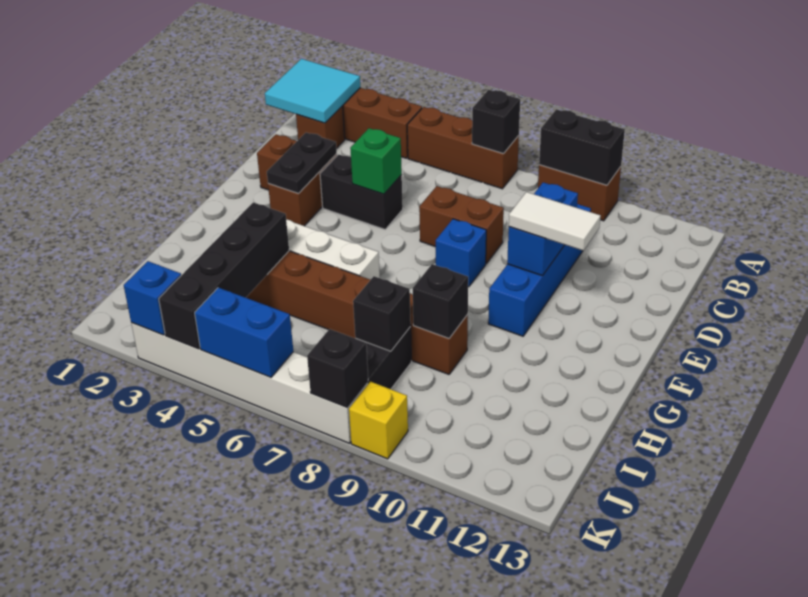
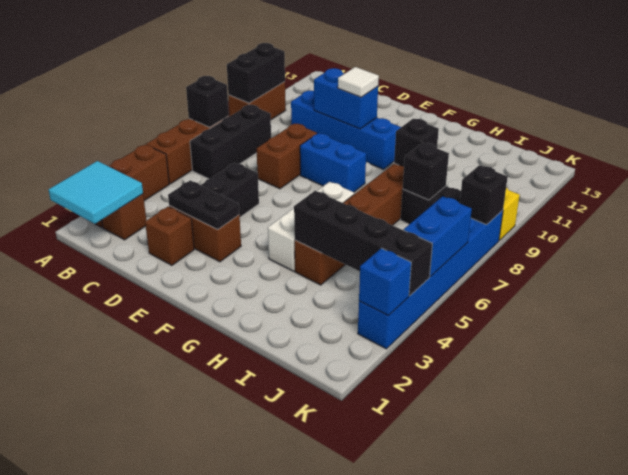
none -> black 1x3 brick [190,105,271,179]
green 1x1 brick [350,128,402,194] -> none
blue 1x1 brick [436,219,486,287] -> blue 1x2 brick [300,133,366,192]
white 1x2 tile [509,192,601,251] -> white 1x1 tile [338,67,379,97]
white 1x6 brick [131,323,369,443] -> blue 1x6 brick [358,210,503,349]

